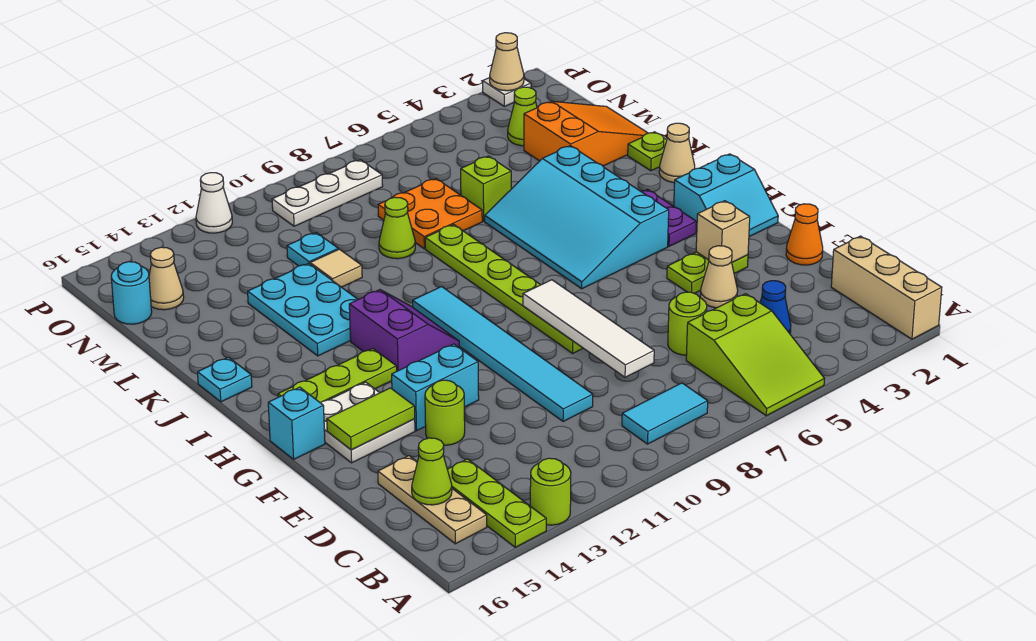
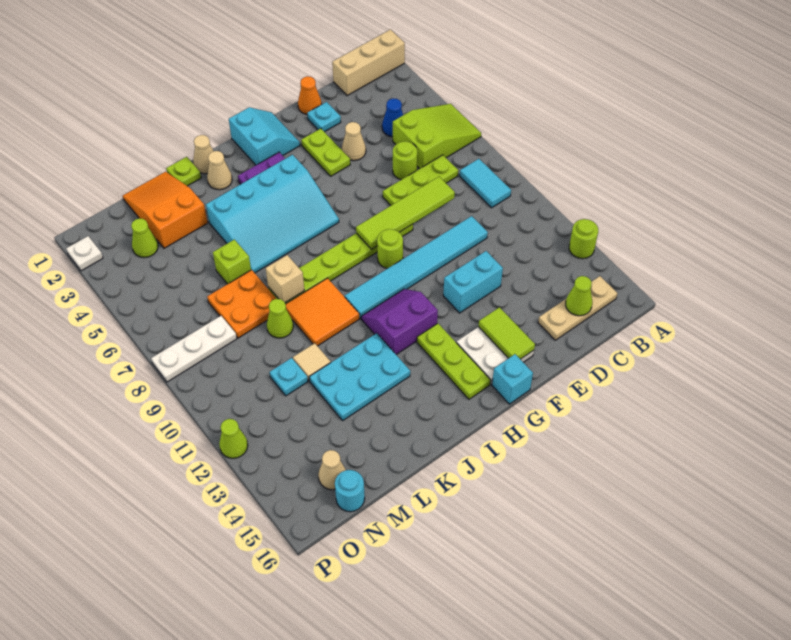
lime 1x3 plate [447,459,546,547] -> lime 1x3 plate moved to [383,155,458,205]
white 1x4 tile [523,280,654,377] -> lime 1x4 tile [356,177,455,249]
lime 1x1 round brick [425,380,465,445] -> lime 1x1 round brick moved to [377,229,403,269]
tan 1x1 brick [696,201,750,262] -> tan 1x1 brick moved to [266,255,304,303]
cyan 1x2 brick [392,344,479,431] -> cyan 1x2 brick turned to [443,251,503,313]
none -> orange 2x2 tile [286,278,359,346]
cyan 1x1 plate [198,357,252,402] -> cyan 1x1 plate moved to [307,102,341,132]
white 1x3 plate [272,160,383,226] -> white 1x3 plate turned to [151,316,237,382]
tan 1x1 cone [490,33,524,91] -> tan 1x1 cone moved to [207,151,232,190]
white 1x1 cone [196,173,232,233] -> lime 1x1 cone [219,419,248,458]

